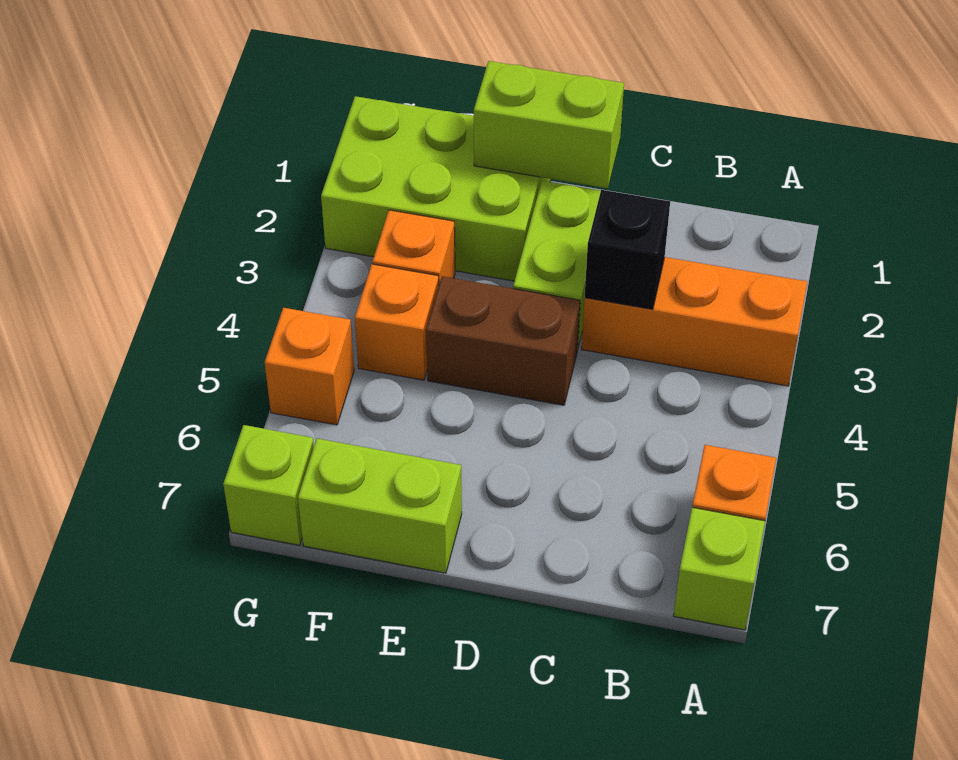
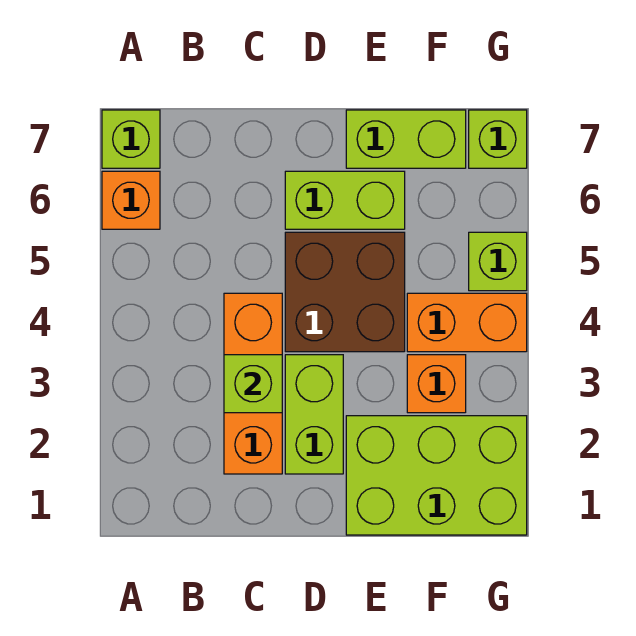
orange 1x3 brick [582,257,807,386] -> orange 1x3 brick turned to [224,293,282,474]
black 1x1 brick [585,190,670,309] -> lime 1x1 brick [224,355,282,413]
lime 1x2 brick [474,61,624,188] -> lime 1x2 brick moved to [285,171,405,229]
brown 1x2 brick [426,276,580,405] -> brown 2x2 brick [285,232,405,352]
orange 1x1 brick [355,264,439,380] -> orange 1x2 brick [407,293,527,352]
orange 1x1 brick [265,308,354,425] -> lime 1x1 brick [469,232,527,291]

